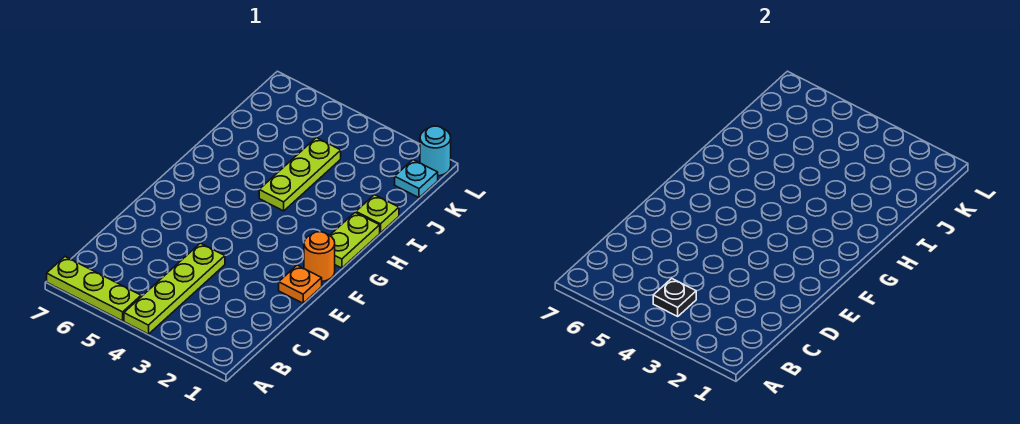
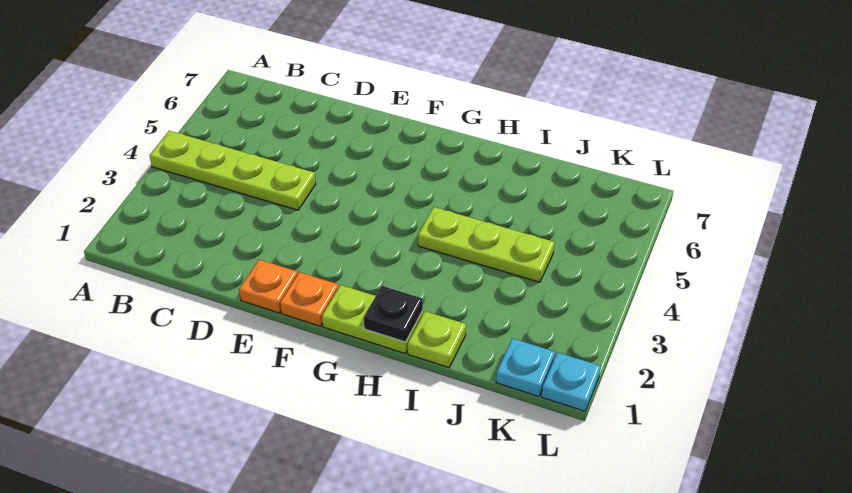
lime 1x3 plate [47,257,141,321] -> none
black 1x1 plate [653,278,696,316] -> black 1x1 plate moved to [364,286,423,342]
orange 1x1 round brick [304,232,335,281] -> orange 1x1 plate [280,272,339,326]
cyan 1x1 round brick [420,126,451,176] -> cyan 1x1 plate [542,352,601,411]

